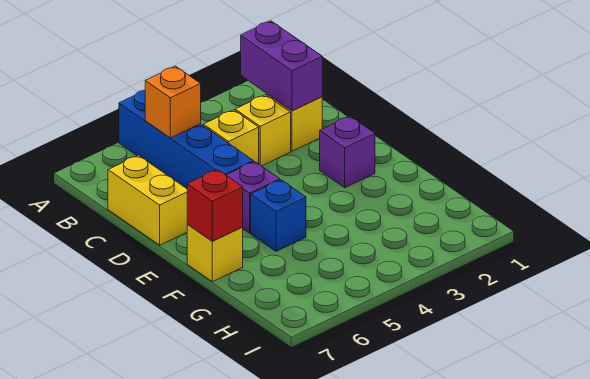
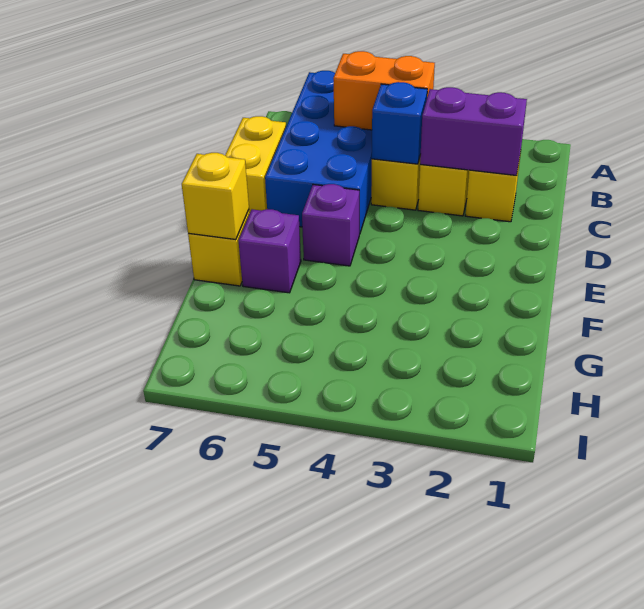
blue 1x4 brick [119,90,253,189] -> blue 2x4 brick [265,71,372,234]
purple 1x2 brick [241,21,322,111] -> purple 1x2 brick turned to [420,87,527,176]
orange 1x1 brick [145,66,201,138] -> orange 1x2 brick [333,51,435,130]
purple 1x1 brick [320,116,375,188] -> purple 1x1 brick moved to [239,209,301,293]
blue 1x1 brick [251,180,306,251] -> blue 1x1 brick moved to [372,82,427,164]
red 1x1 brick [187,170,243,241] -> yellow 1x1 brick [182,153,249,240]

